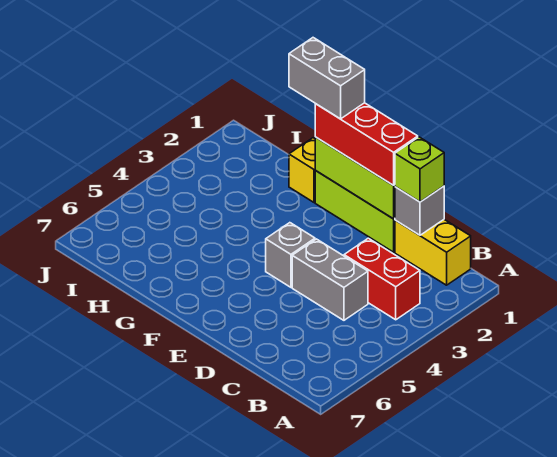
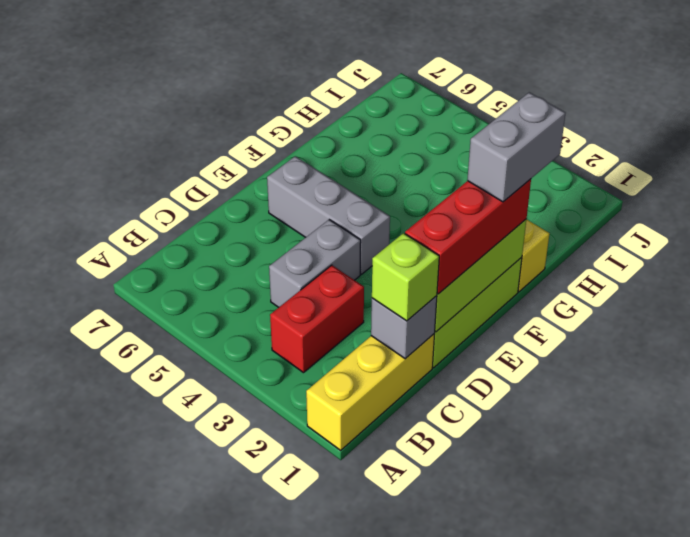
yellow 1x2 brick [395,220,471,285] -> yellow 1x3 brick [306,334,434,450]
grey 1x1 brick [266,223,315,287] -> grey 1x3 brick [267,156,390,274]

